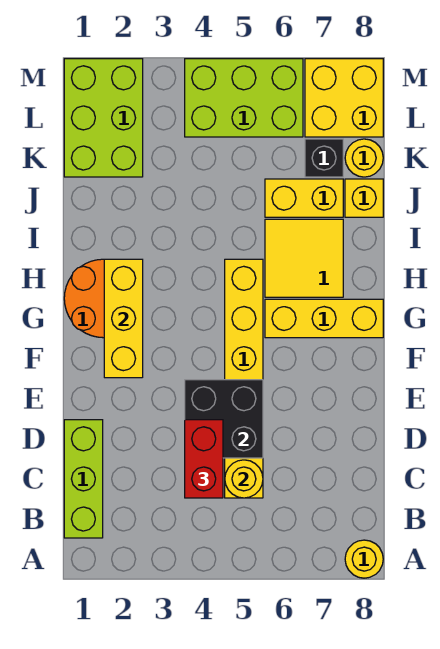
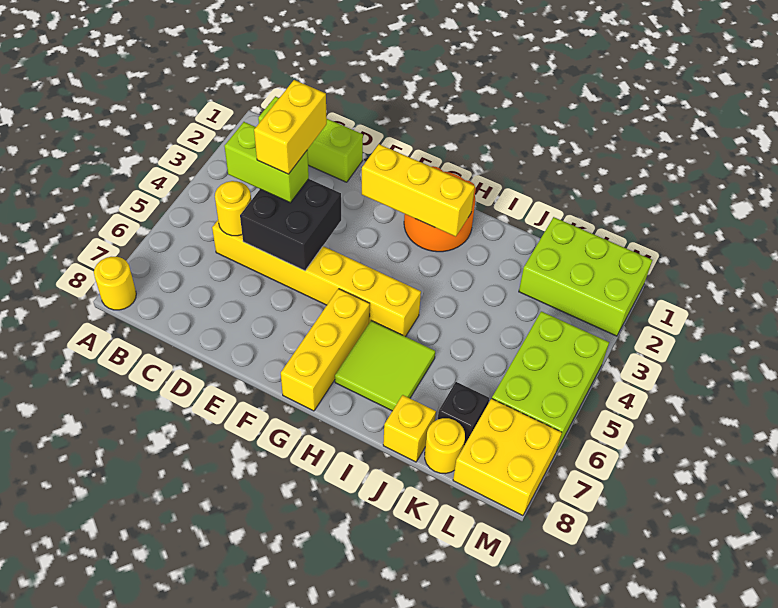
red 1x2 brick [185,420,223,498] -> lime 1x2 brick [224,122,309,203]
yellow 2x2 tile [265,219,343,297] -> lime 2x2 tile [335,321,435,411]
yellow 1x2 brick [265,179,343,217] -> yellow 1x2 brick moved to [254,80,327,174]

